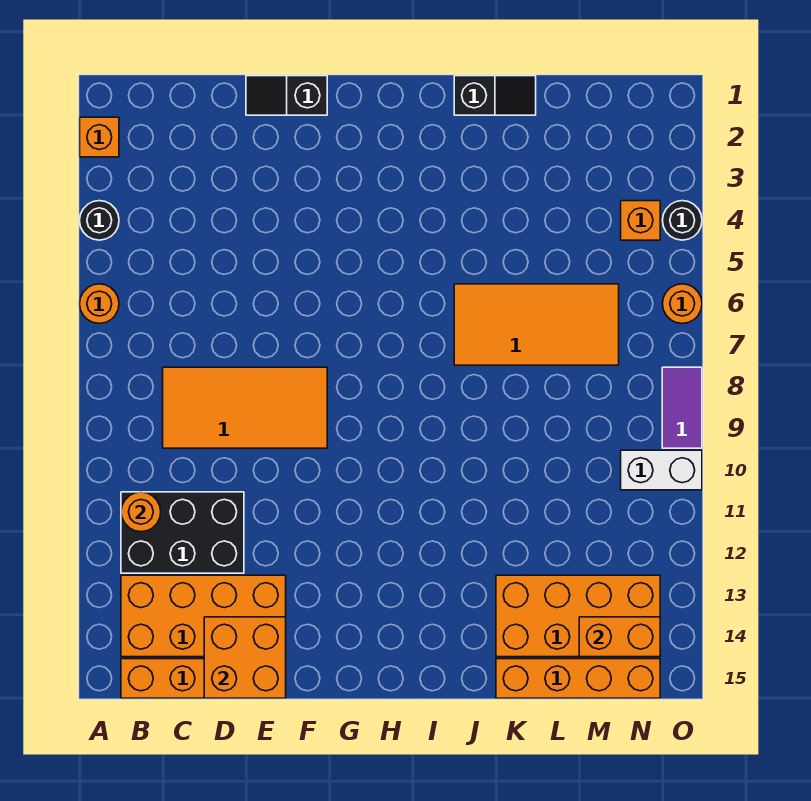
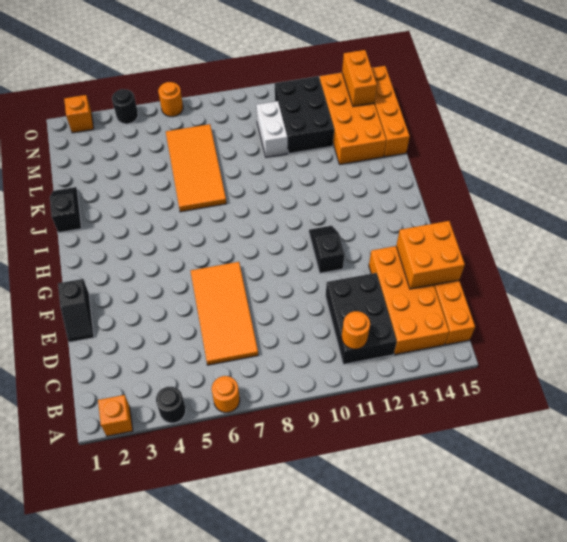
orange 2x4 tile [163,367,327,448] -> orange 2x4 tile moved to [191,262,258,365]
none -> black 1x2 slope [309,226,345,273]
none -> black 2x3 brick [275,76,334,154]
orange 1x1 brick [621,201,660,240] -> orange 1x1 brick moved to [64,95,94,133]
white 1x2 brick [621,450,702,490] -> white 1x2 brick moved to [256,101,288,157]
purple 1x2 tile [662,367,702,448] -> none

